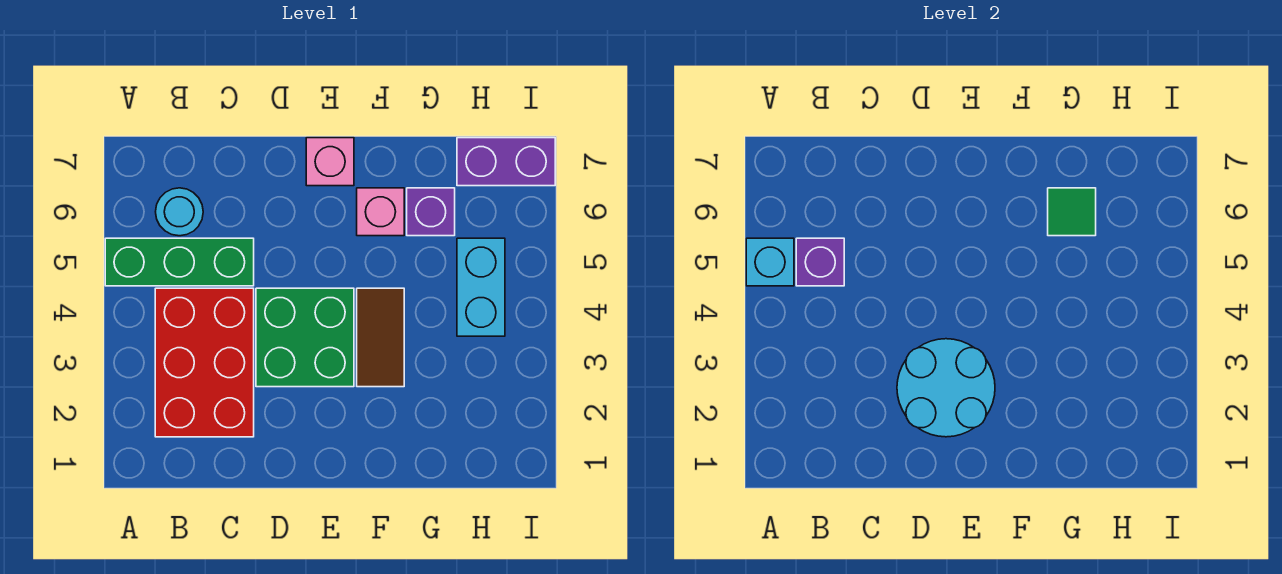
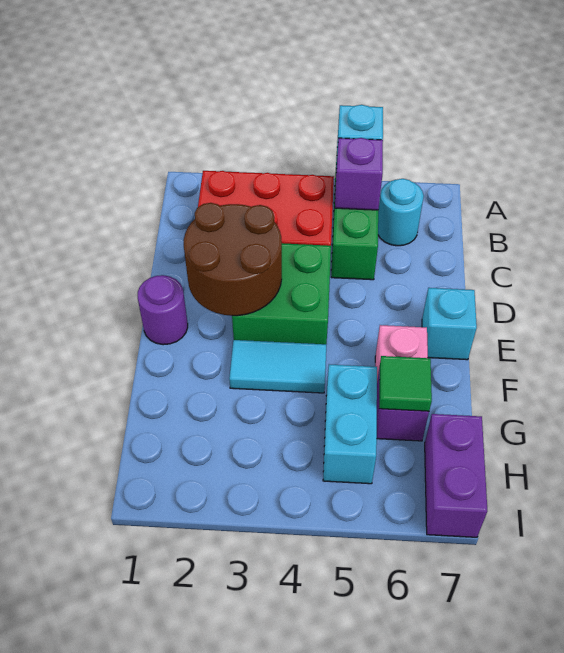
cyan 2x2 round brick [897,339,995,437] -> brown 2x2 round brick [184,203,282,316]
none -> purple 1x1 round brick [138,275,188,345]
pink 1x1 brick [306,138,354,186] -> cyan 1x1 brick [422,288,477,360]
brown 1x2 tile [357,288,404,387] -> cyan 1x2 tile [229,340,326,393]
cyan 1x2 brick [457,238,505,336] -> cyan 1x2 brick turned to [323,364,377,484]

